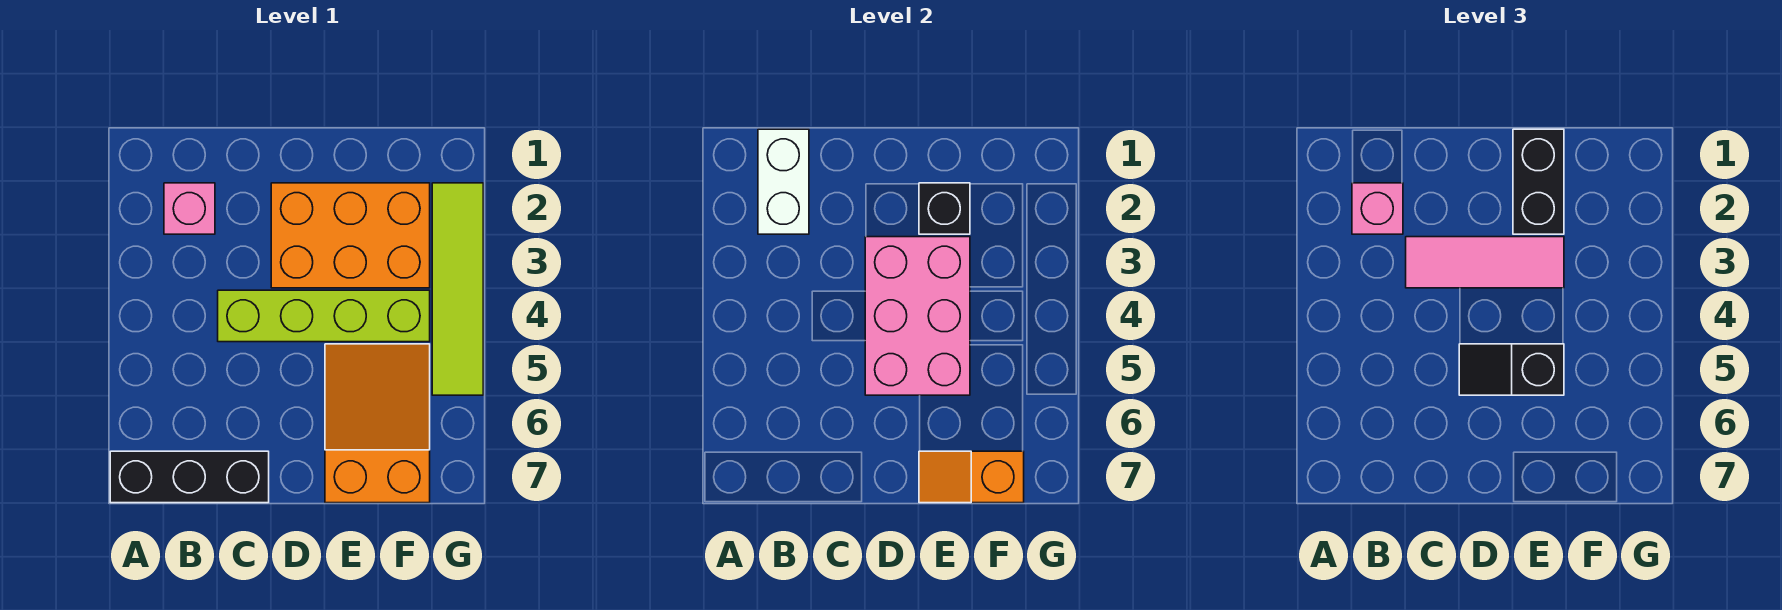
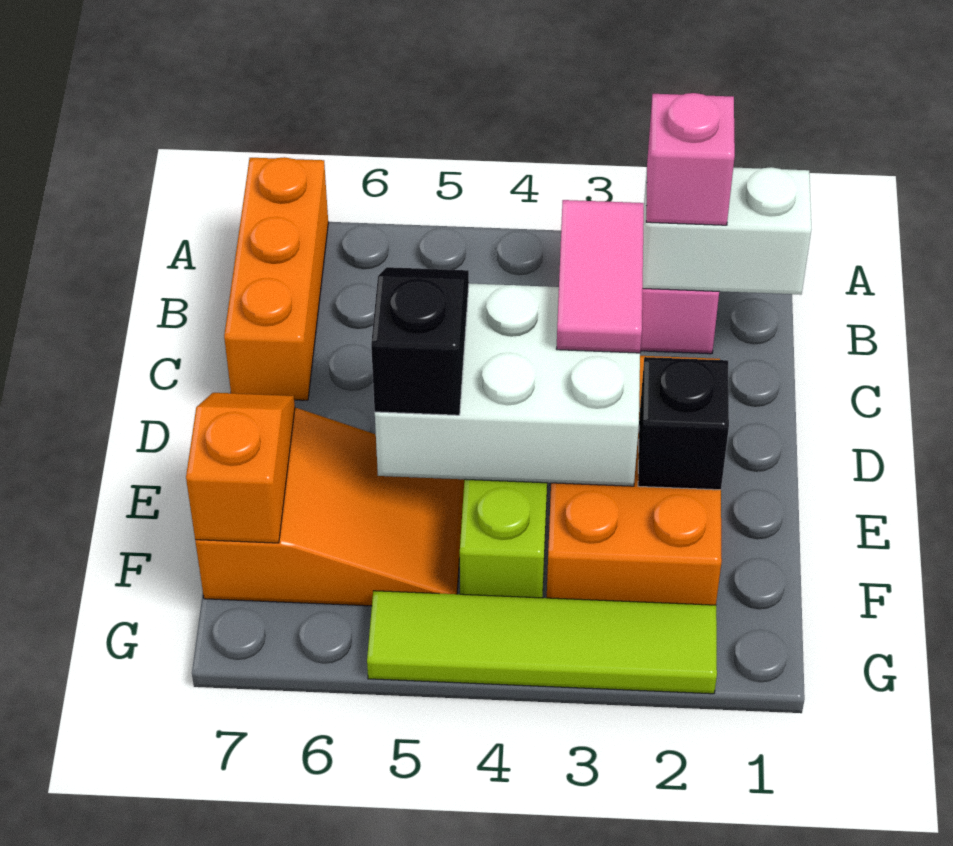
black 1x3 brick [110,451,269,503] -> orange 1x3 brick [224,157,328,400]
pink 1x3 tile [1406,237,1564,288] -> pink 1x2 tile [556,200,644,353]
pink 2x3 brick [865,237,970,395] -> white 2x3 brick [375,284,640,486]
black 1x2 brick [1513,129,1564,234] -> none

